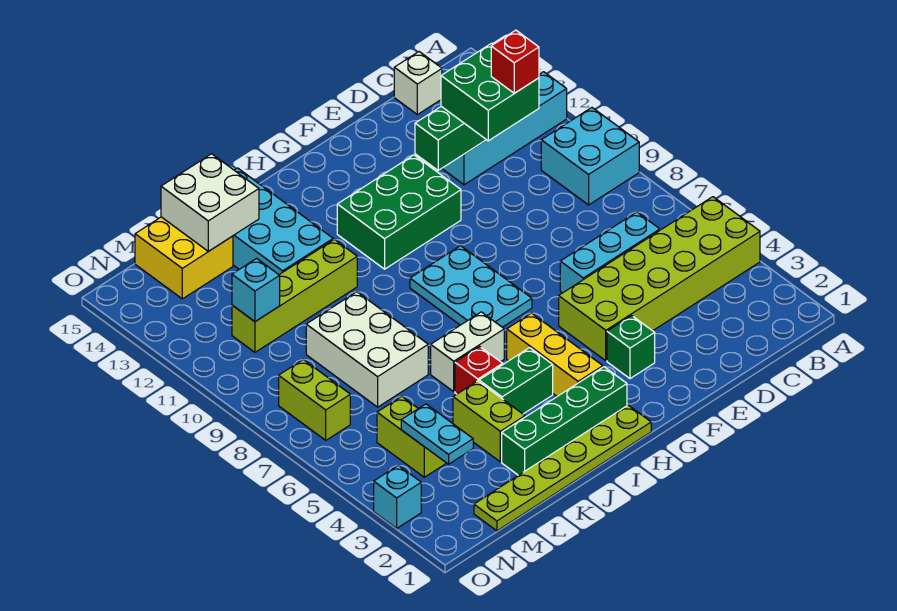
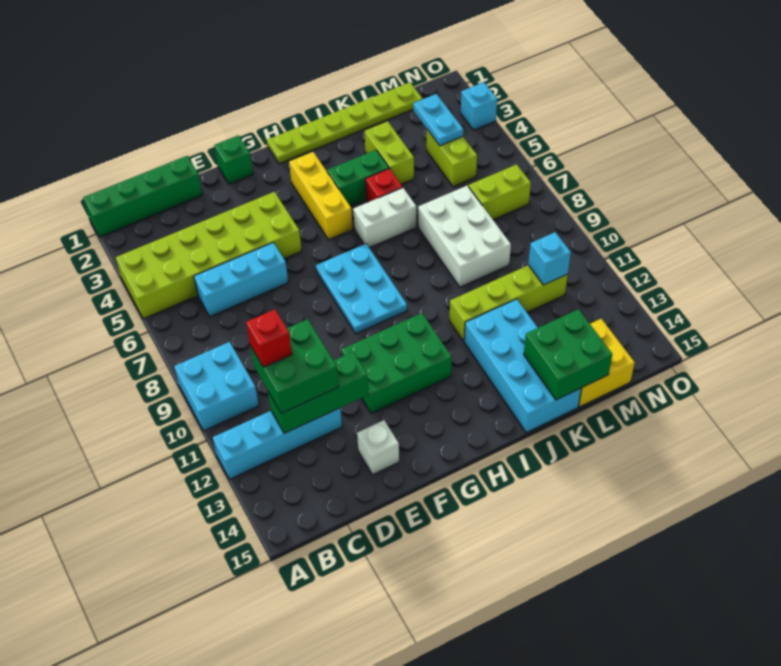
white 1x1 brick [394,52,442,115] -> white 1x1 brick moved to [357,420,399,475]
green 1x1 brick [607,316,655,379] -> green 1x1 brick moved to [214,135,253,184]
green 1x4 brick [502,367,627,475] -> green 1x4 brick moved to [83,156,202,237]
white 2x2 brick [161,154,259,251] -> green 2x2 brick [524,309,612,400]
lime 1x2 brick [279,360,350,440] -> lime 1x2 brick turned to [469,164,531,220]

